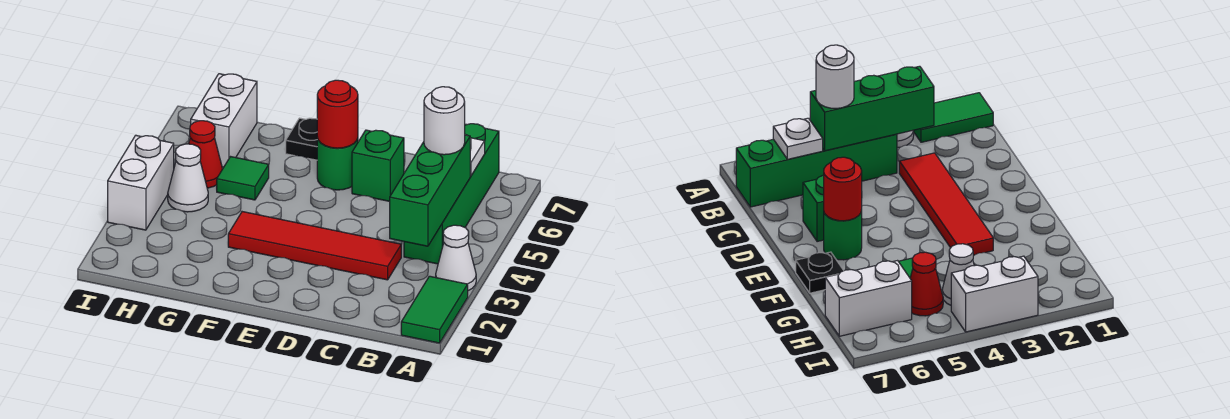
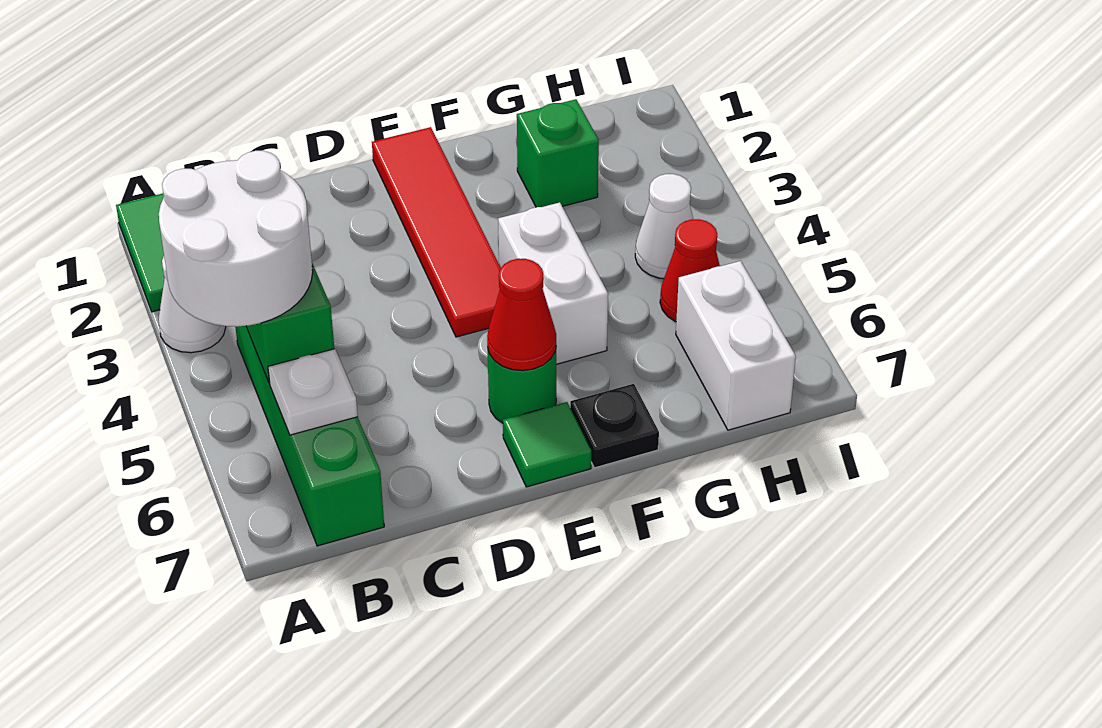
white 1x1 round brick [424,87,465,155] -> white 2x2 round brick [159,151,313,327]
red 1x4 tile [228,212,401,280] -> red 1x4 tile turned to [372,127,501,337]
green 1x1 brick [352,130,404,201] -> green 1x1 brick moved to [517,99,599,207]
red 1x1 round brick [317,80,358,148] -> red 1x1 cone [487,259,556,371]
green 1x1 tile [217,157,269,200] -> green 1x1 tile moved to [503,402,591,487]
white 1x2 brick [108,135,174,230] -> white 1x2 brick moved to [498,202,608,364]

